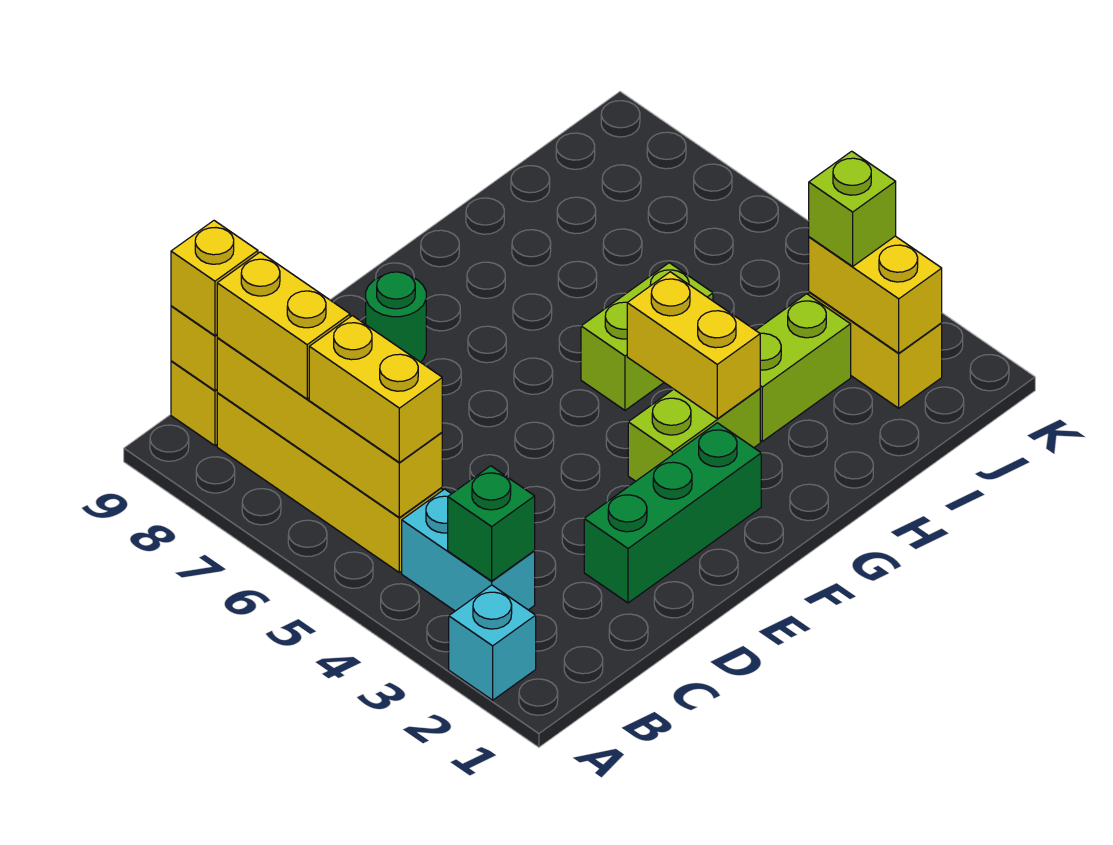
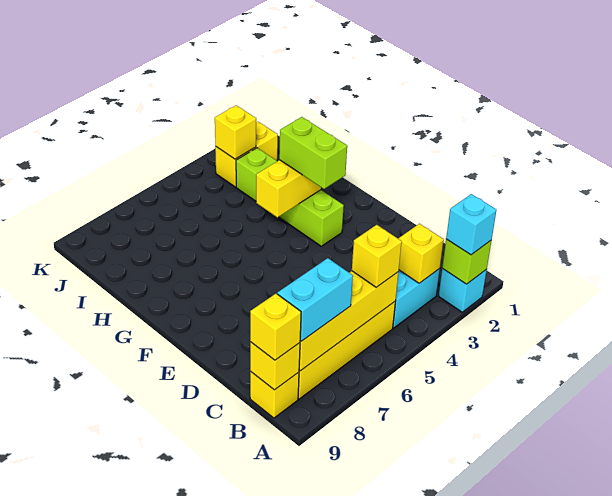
none -> cyan 1x1 brick [446,194,496,255]
green 1x1 brick [448,466,535,581] -> yellow 1x1 brick [398,224,444,283]
yellow 1x2 brick [309,316,442,462] -> yellow 1x1 brick [352,225,402,287]
yellow 1x2 brick [217,252,350,399] -> cyan 1x2 brick [277,258,353,341]
green 1x3 brick [584,423,761,603] -> none
green 1x1 round brick [366,272,426,362] -> none
lime 1x2 brick [581,263,713,410] -> lime 1x2 brick moved to [279,117,347,189]
yellow 1x2 brick [809,236,942,353] -> yellow 1x1 brick [215,105,256,159]
lime 1x1 brick [809,151,896,266] -> lime 1x1 brick moved to [442,239,492,284]

